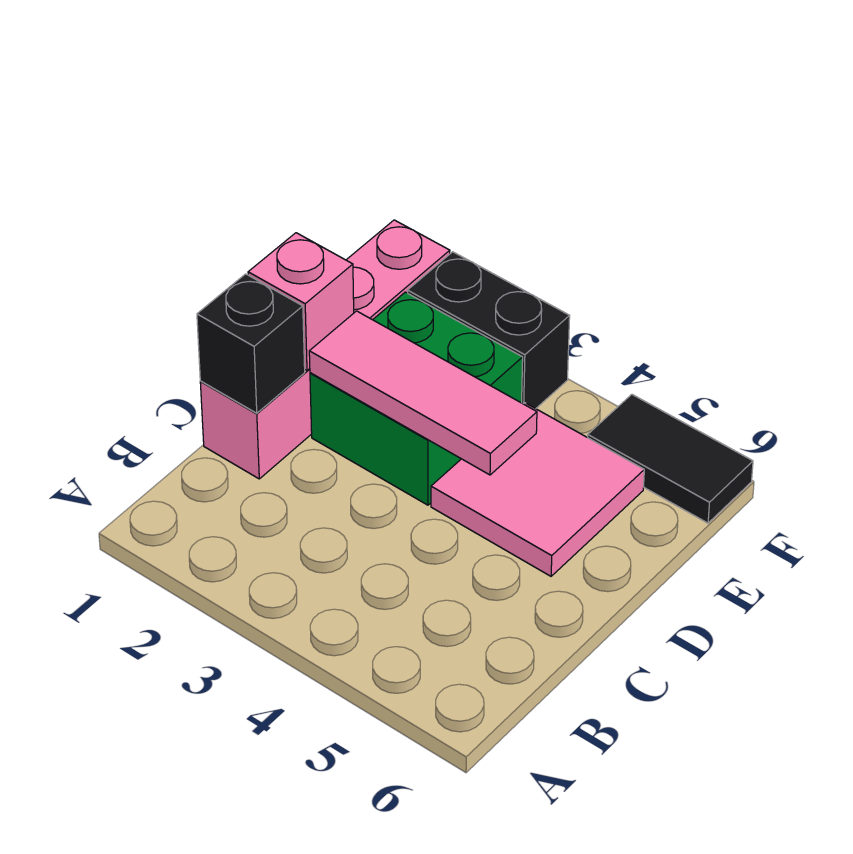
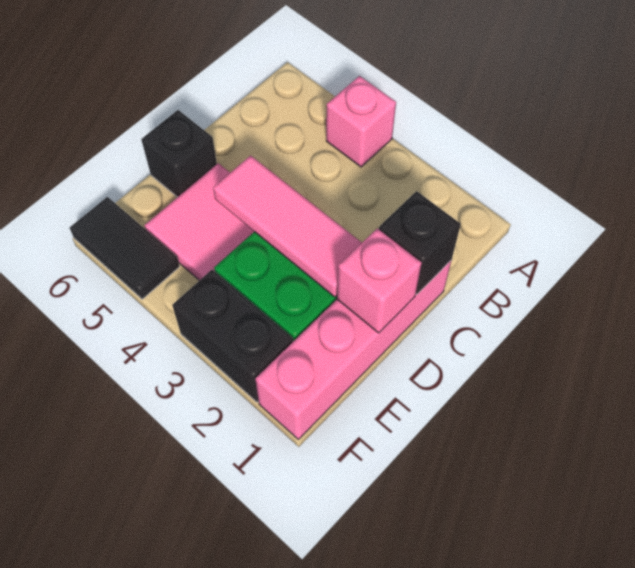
none -> pink 1x1 brick [326,76,396,167]
none -> black 1x1 brick [141,110,217,197]

